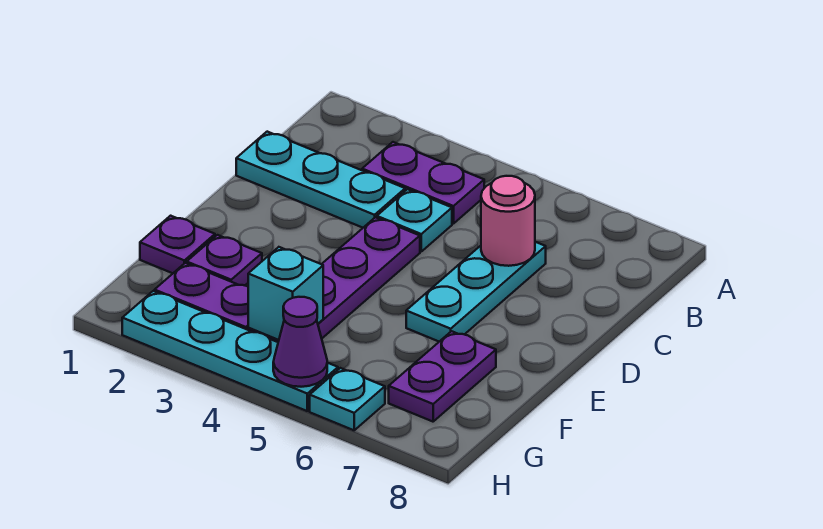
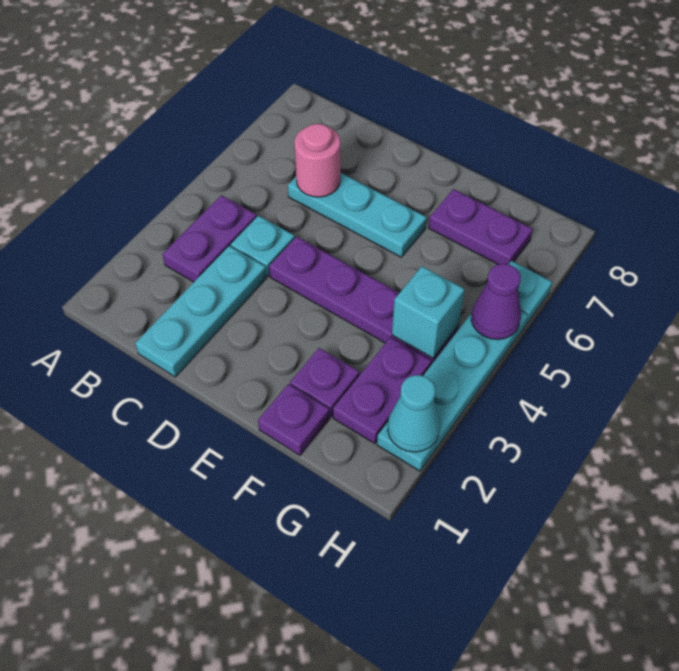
none -> cyan 1x1 cone [388,375,440,452]

